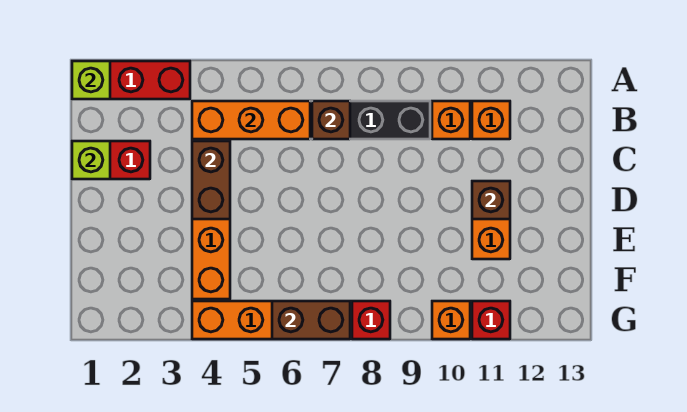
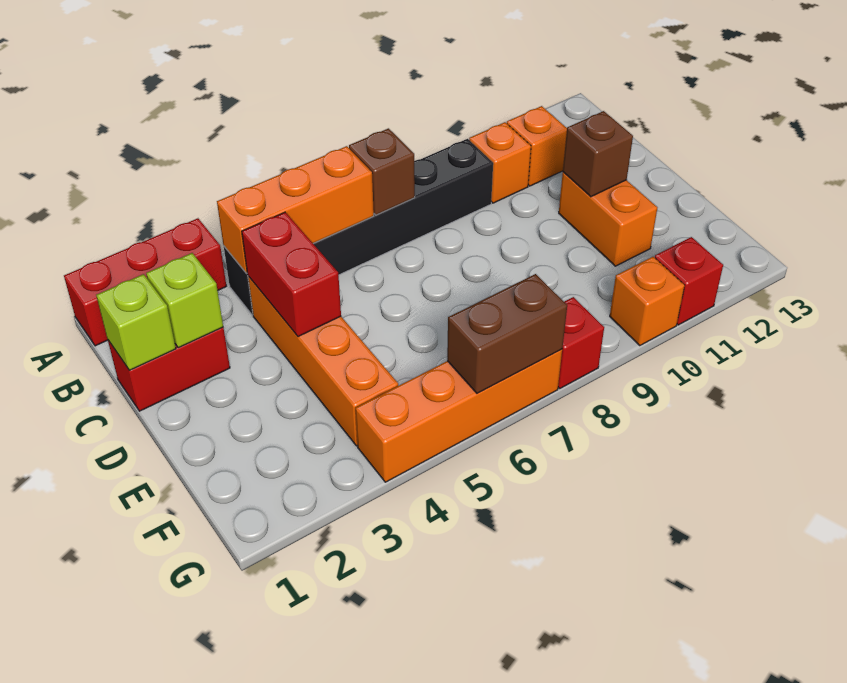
lime 1x1 brick [72,61,110,99] -> lime 1x1 brick moved to [146,253,223,348]
brown 1x2 brick [192,141,230,219] -> red 1x2 brick [242,212,341,337]

